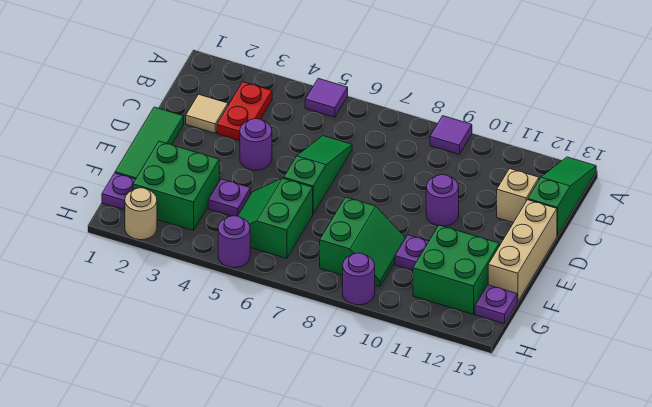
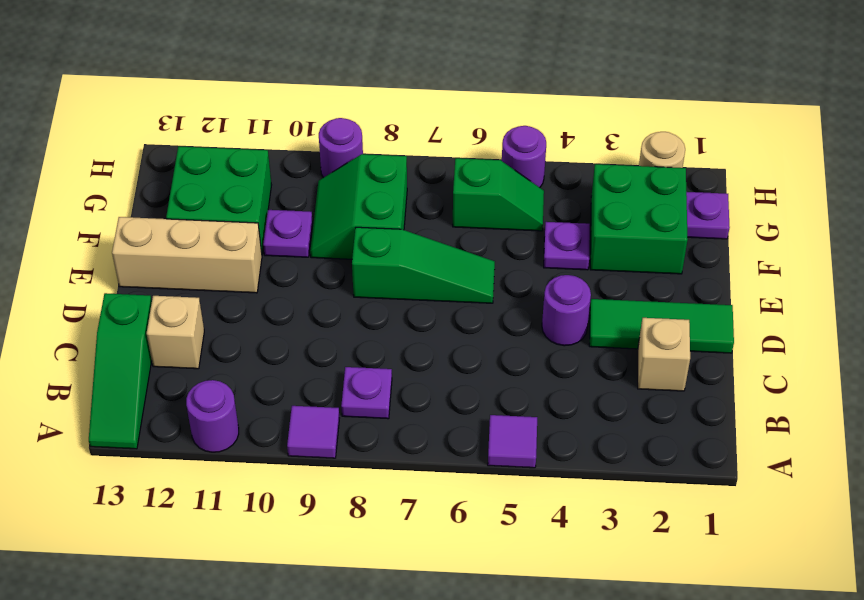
red 1x2 plate [217,82,272,141] -> none
tan 1x1 tile [186,94,228,133] -> tan 1x1 brick [638,318,690,391]
green 1x3 slope [284,136,352,214] -> green 1x3 slope turned to [352,227,495,303]
green 1x3 tile [115,107,184,179] -> green 1x3 tile turned to [589,299,734,353]
purple 1x1 round brick [426,174,459,226] -> purple 1x1 round brick moved to [186,380,239,452]
tan 1x3 brick [488,200,557,302] -> tan 1x3 brick turned to [112,217,262,293]
green 2x2 slope [238,178,313,258] -> green 1x2 slope [453,158,544,231]
purple 1x1 plate [475,285,517,324] -> purple 1x1 plate moved to [341,367,392,419]

